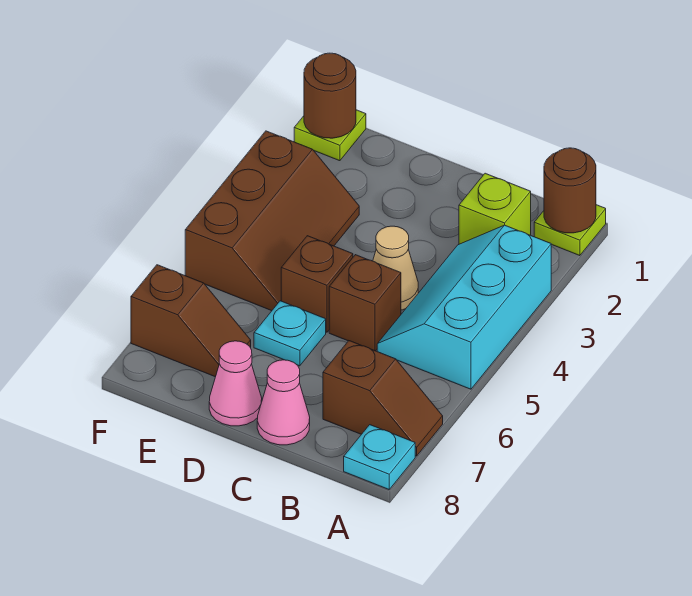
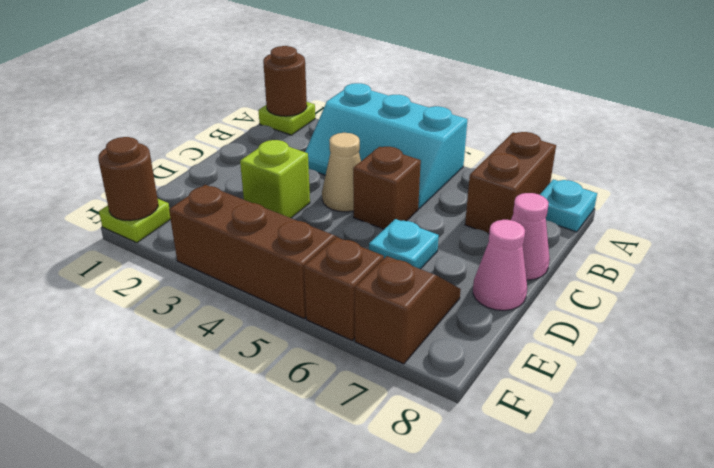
brown 1x2 slope [323,341,443,456] -> brown 1x2 brick [465,132,556,234]
lime 1x1 brick [459,173,531,244] -> lime 1x1 brick moved to [240,140,310,218]
brown 1x1 brick [281,236,353,332] -> brown 1x1 brick moved to [304,237,384,340]

